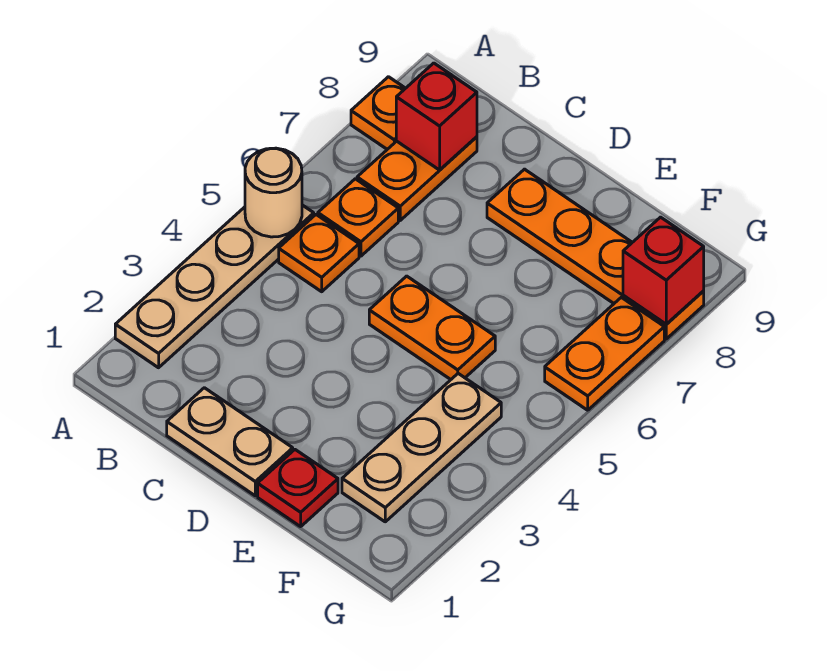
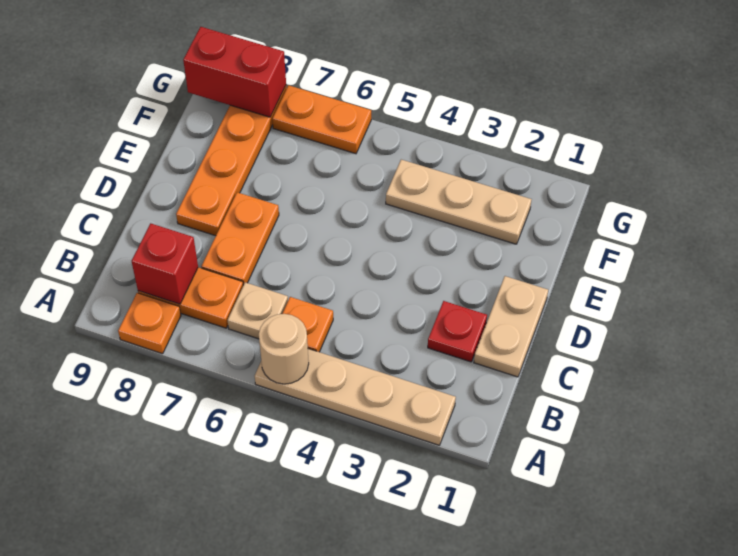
orange 1x1 plate [318,179,398,256] -> tan 1x1 plate [228,282,288,339]
orange 1x2 plate [369,276,495,380] -> orange 1x2 plate moved to [201,192,279,285]
red 1x1 plate [258,450,338,527] -> red 1x1 plate moved to [428,301,487,362]
red 1x1 brick [623,217,704,324] -> red 1x2 brick [183,27,286,117]

